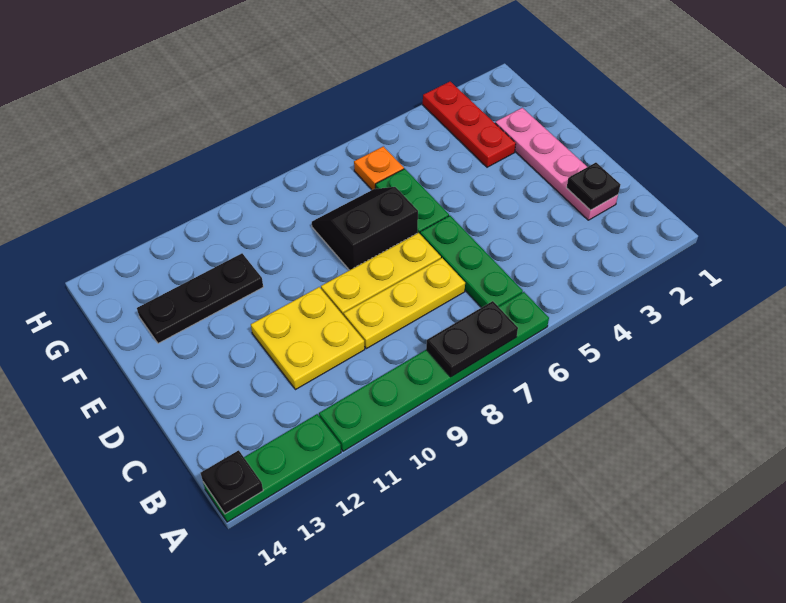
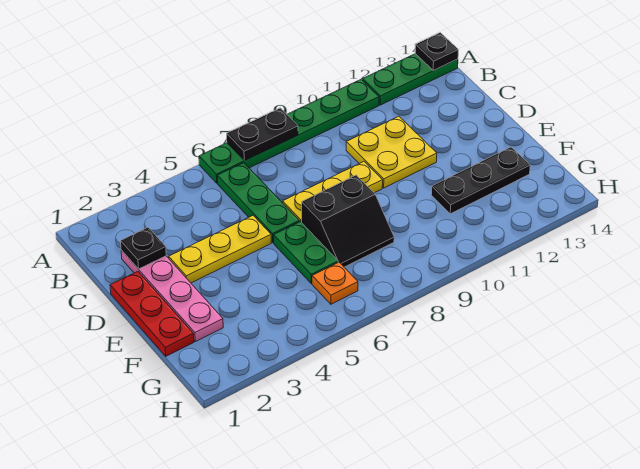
yellow 1x3 plate [344,258,465,349] -> yellow 1x3 plate moved to [169,216,271,283]
red 1x3 plate [423,82,516,167] -> red 1x3 plate moved to [110,271,194,356]

